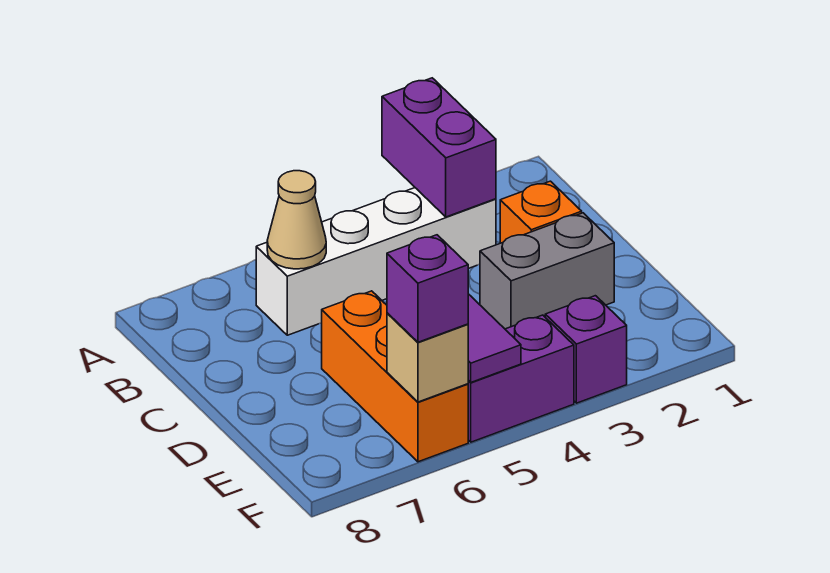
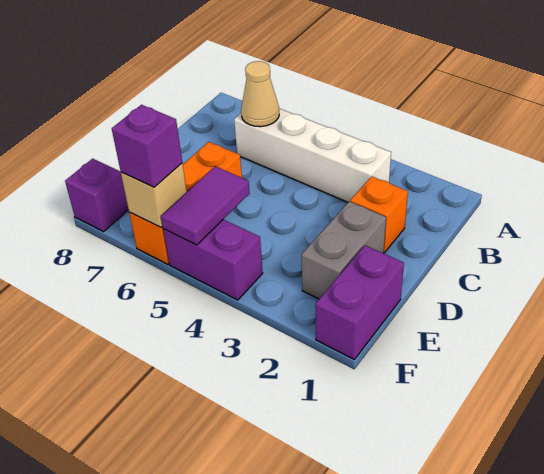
purple 1x2 brick [382,78,496,217] -> purple 1x2 brick moved to [315,245,404,359]
grey 1x2 brick [480,213,614,329] -> grey 1x2 brick turned to [301,201,386,299]
purple 1x1 brick [545,296,627,403] -> purple 1x1 brick moved to [65,159,129,232]

